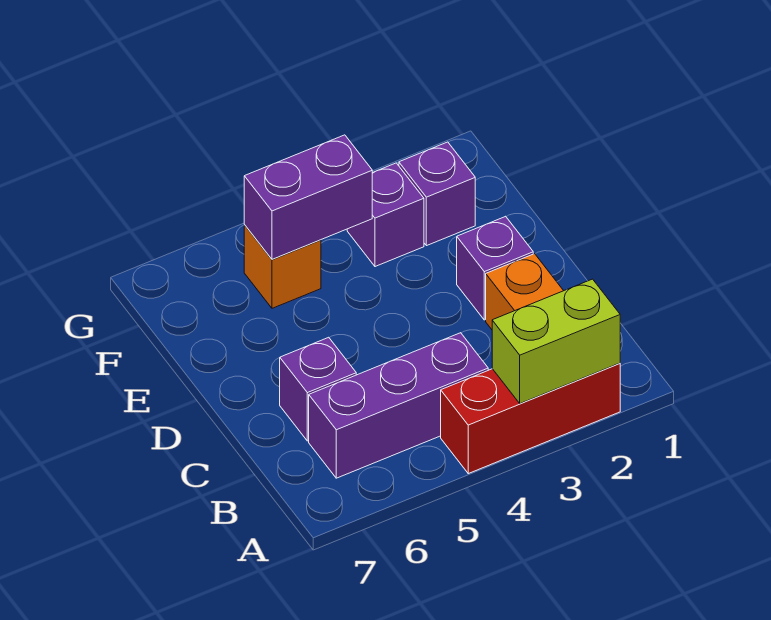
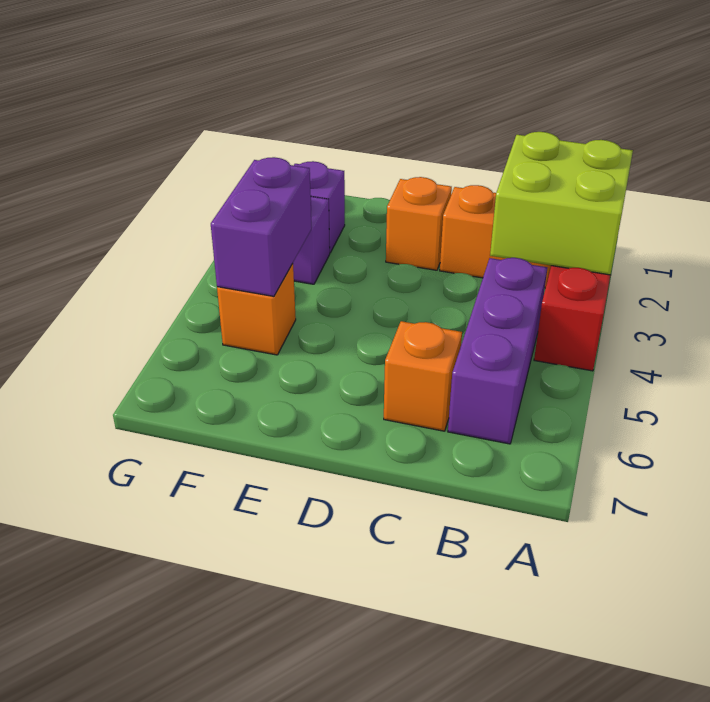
lime 1x2 brick [492,279,620,404] -> lime 2x2 brick [490,132,633,275]
purple 1x1 brick [280,337,356,441] -> orange 1x1 brick [384,321,462,431]
purple 1x1 brick [457,216,533,320] -> orange 1x1 brick [386,177,452,270]

